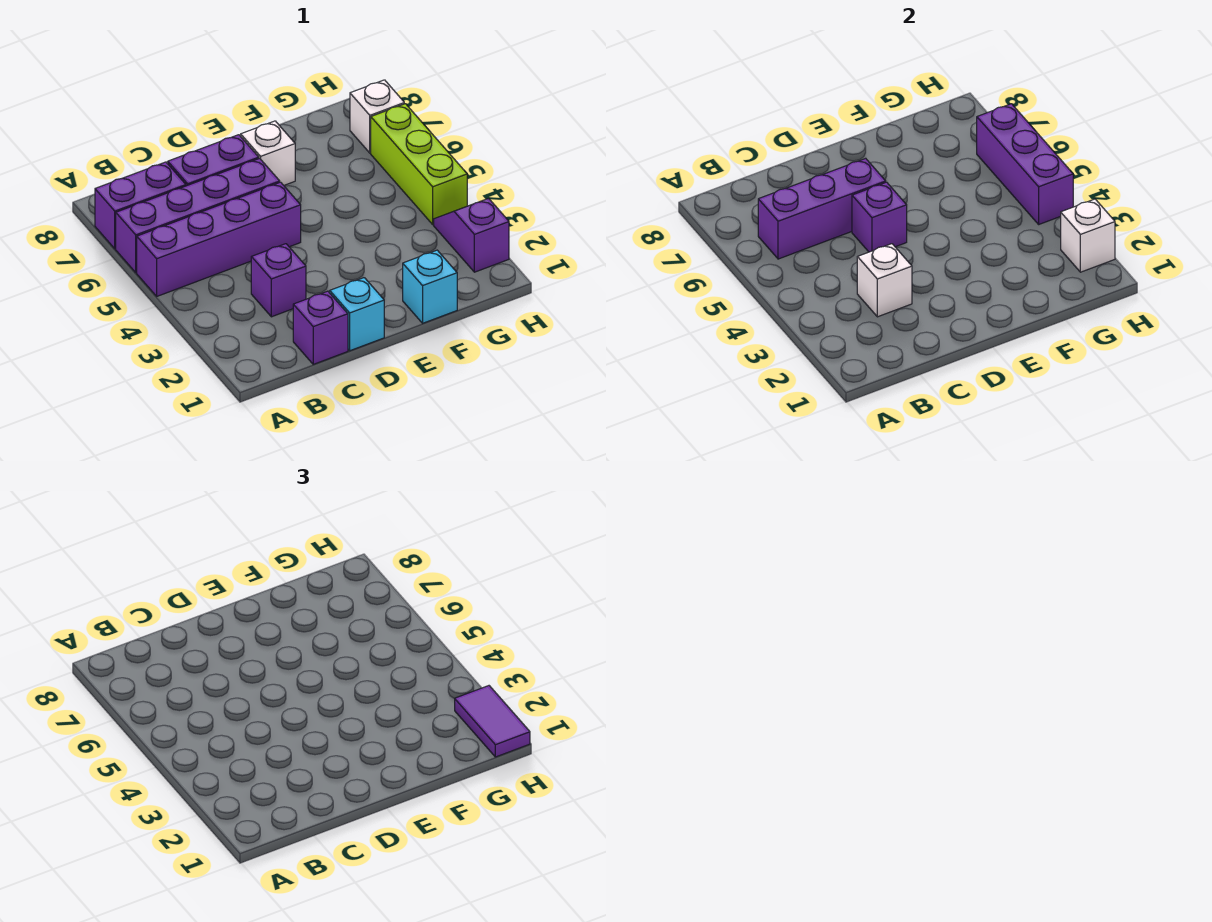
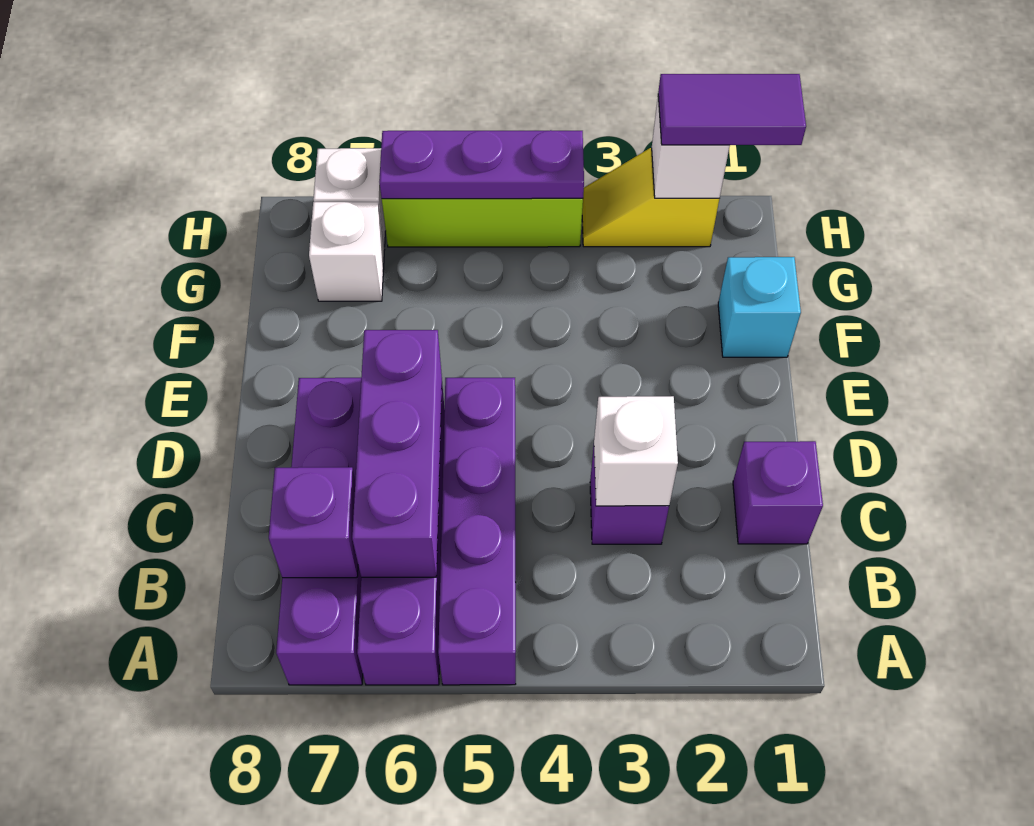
cyan 1x1 brick [330,278,384,351] -> none
purple 1x1 brick [852,182,907,252] -> purple 1x1 brick moved to [269,467,358,578]
white 1x1 brick [241,121,295,185] -> white 1x1 brick moved to [309,202,385,301]
purple 1x2 slope [434,198,509,272] -> yellow 1x2 slope [582,148,719,247]
purple 1x3 brick [977,104,1073,224] -> purple 1x3 plate [379,130,584,199]

